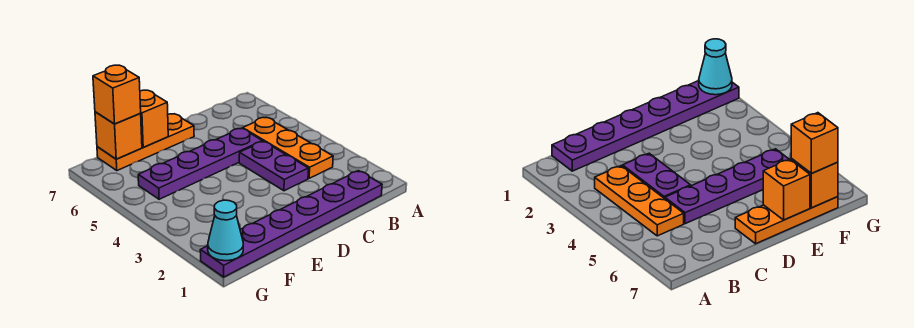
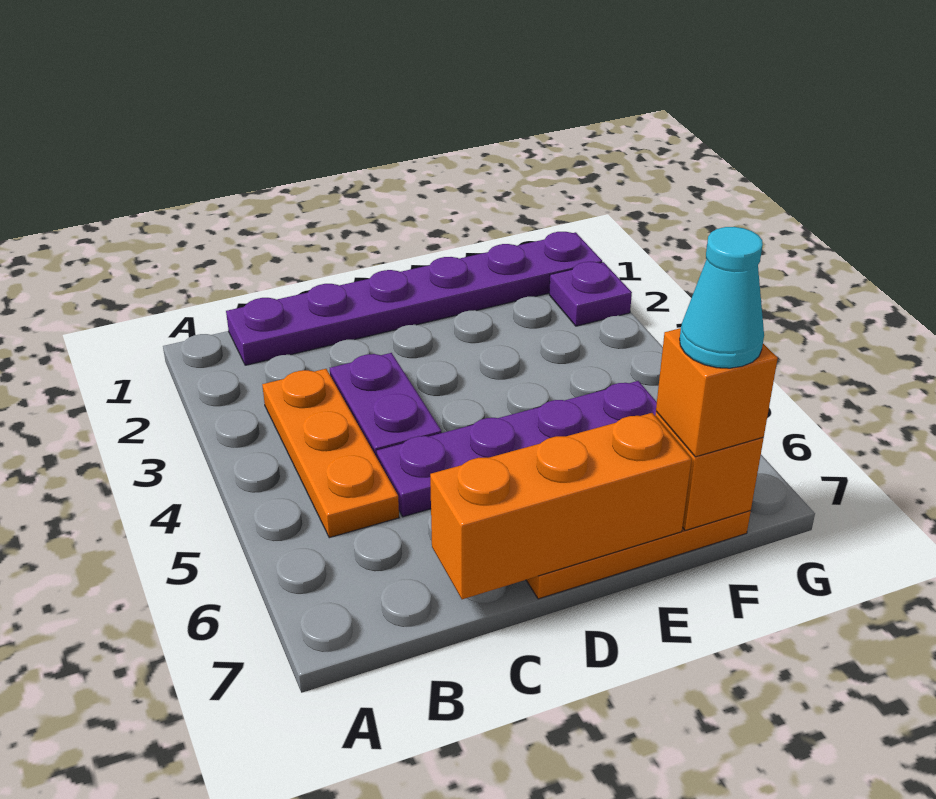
orange 1x1 brick [140,90,168,147] -> orange 1x3 brick [430,413,691,599]
cyan 1x1 cone [208,200,243,261] -> cyan 1x1 cone moved to [680,227,764,368]
none -> purple 1x1 plate [549,262,632,326]

